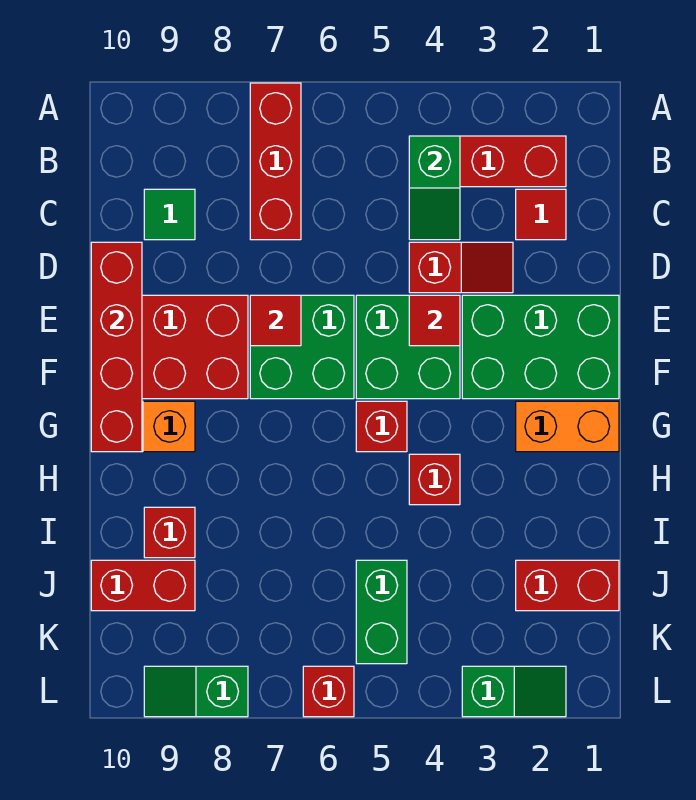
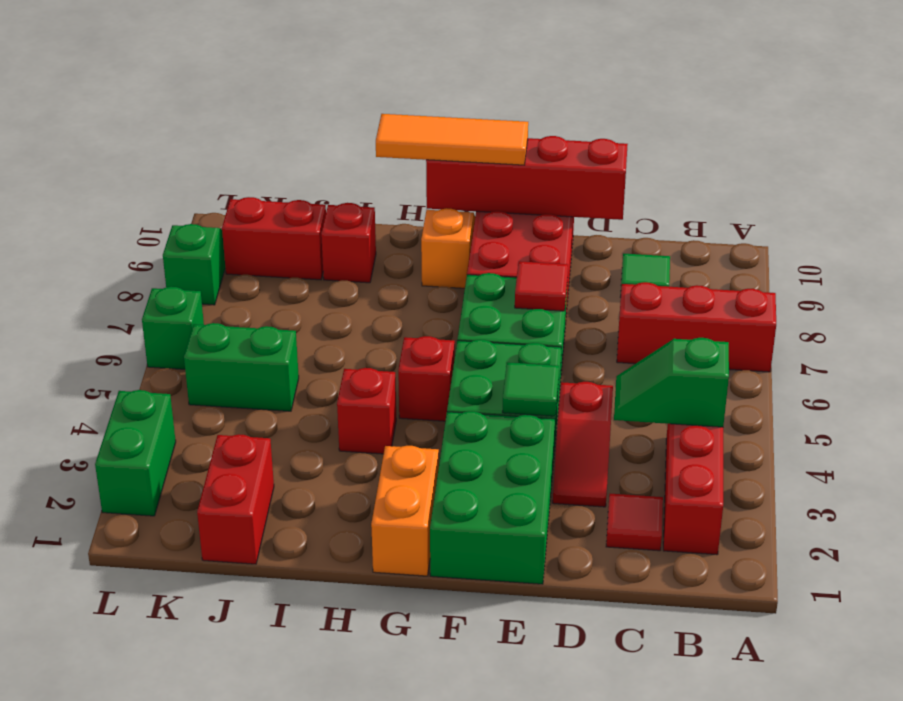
red 1x1 tile [409,295,460,346] -> green 1x1 tile [502,362,559,416]
none -> orange 1x3 tile [376,114,528,165]
red 1x2 brick [91,560,195,611] -> red 1x2 brick turned to [222,197,326,280]
green 1x2 slope [462,666,566,717] -> green 1x2 brick [95,390,176,516]
red 1x1 brick [303,666,354,717] -> green 1x1 brick [142,287,204,369]

